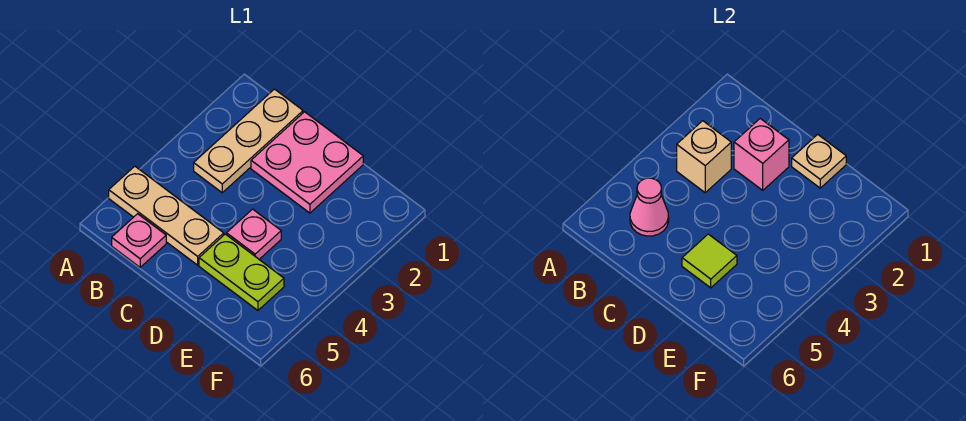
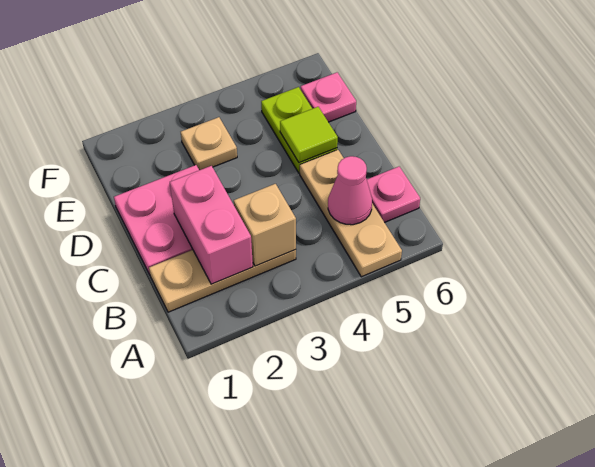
pink 1x1 brick [734,119,789,190] -> pink 1x2 brick [170,166,253,284]
tan 1x1 plate [792,134,846,188] -> tan 1x1 plate moved to [181,117,237,170]
pink 1x1 plate [227,209,281,259] -> pink 1x1 plate moved to [301,72,356,122]

